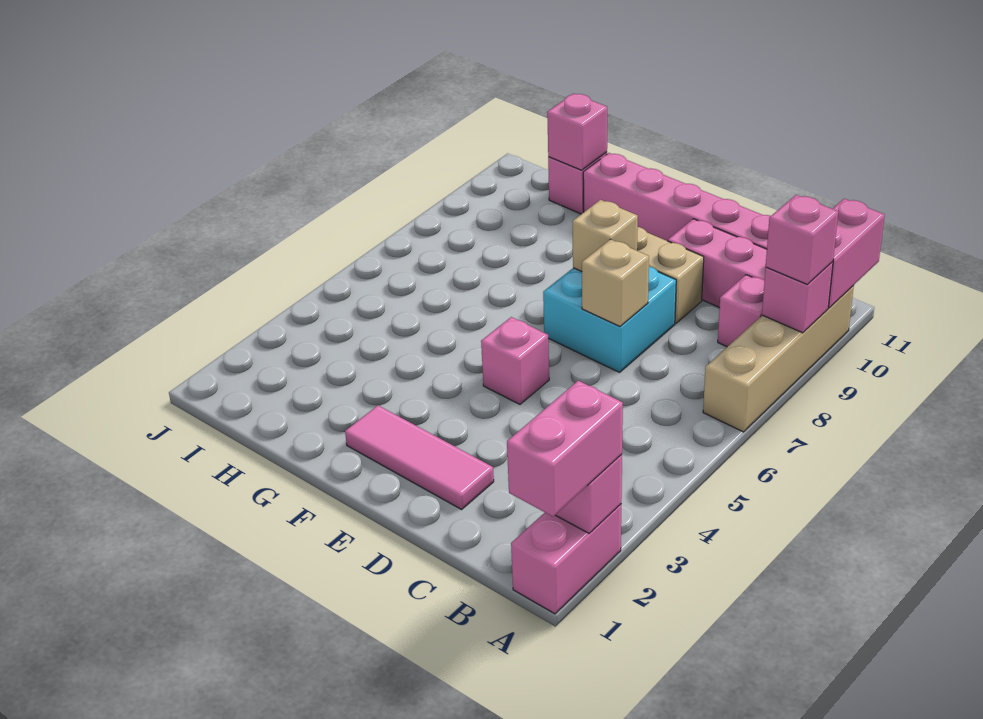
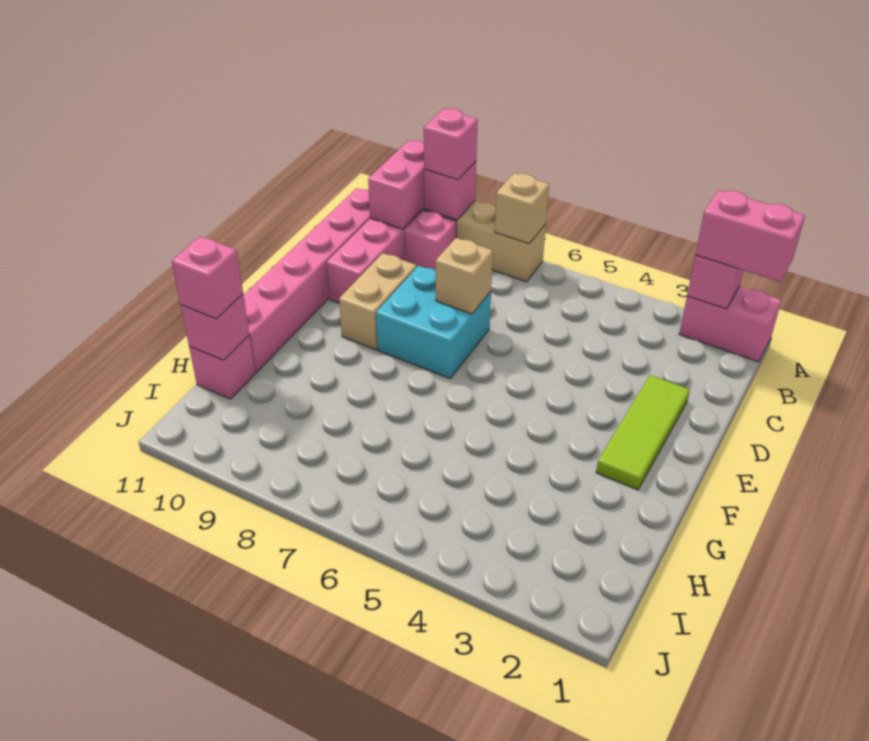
pink 1x2 brick [828,199,885,308] -> pink 1x2 brick turned to [368,140,424,229]
pink 1x3 tile [345,405,494,509] -> lime 1x3 tile [596,375,690,490]
pink 1x1 brick [481,317,549,404] -> pink 1x1 brick moved to [172,236,243,319]
tan 1x1 brick [572,200,638,271] -> tan 1x1 brick moved to [495,173,549,244]

